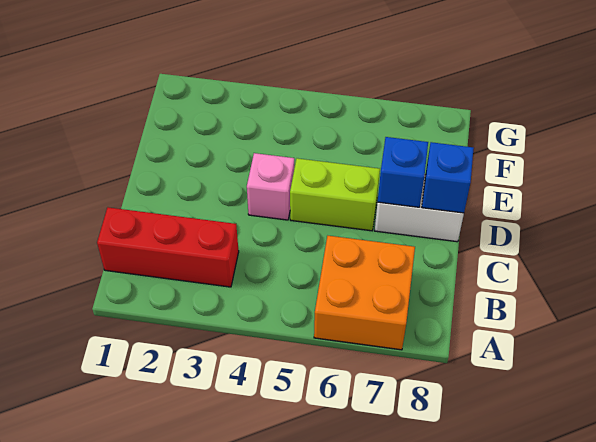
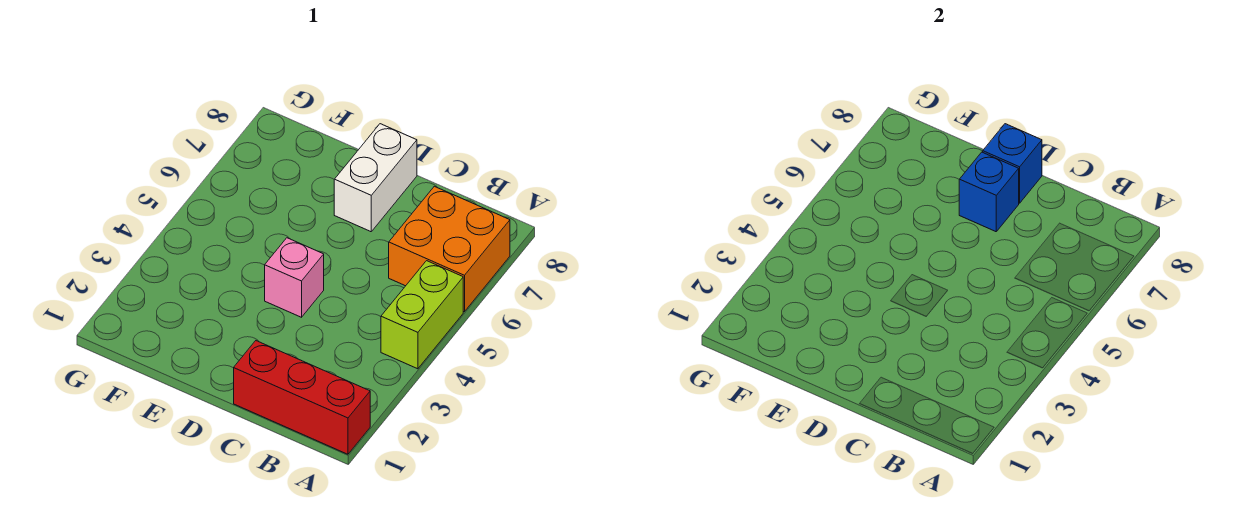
red 1x3 brick [97,207,239,287] -> red 1x3 brick turned to [234,341,370,454]
lime 1x2 brick [290,158,380,231] -> lime 1x2 brick moved to [381,261,463,369]

